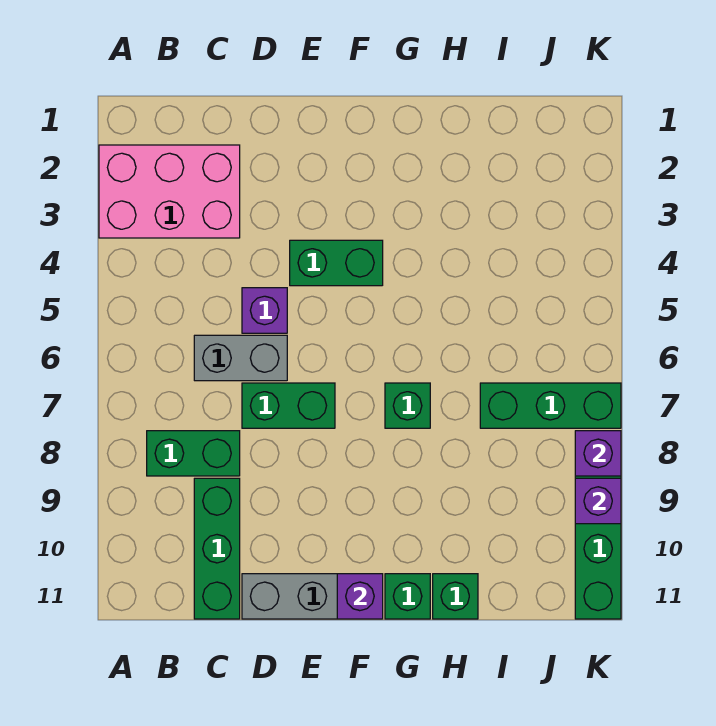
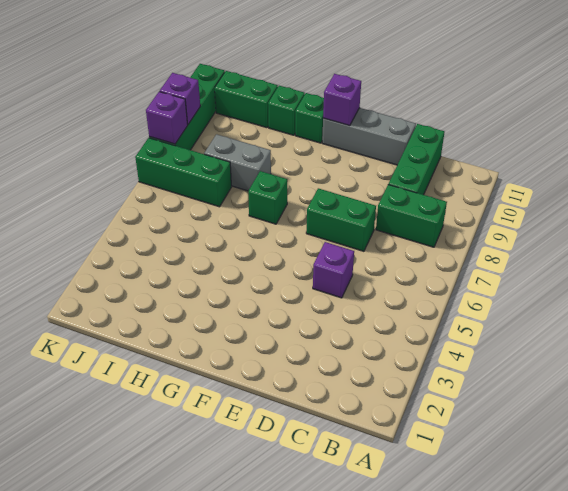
pink 2x3 brick [99,145,240,238] -> none
grey 1x2 brick [194,335,287,381] -> grey 1x2 brick moved to [204,134,271,191]
green 1x2 brick [290,240,383,286] -> green 1x2 brick moved to [215,71,278,128]

